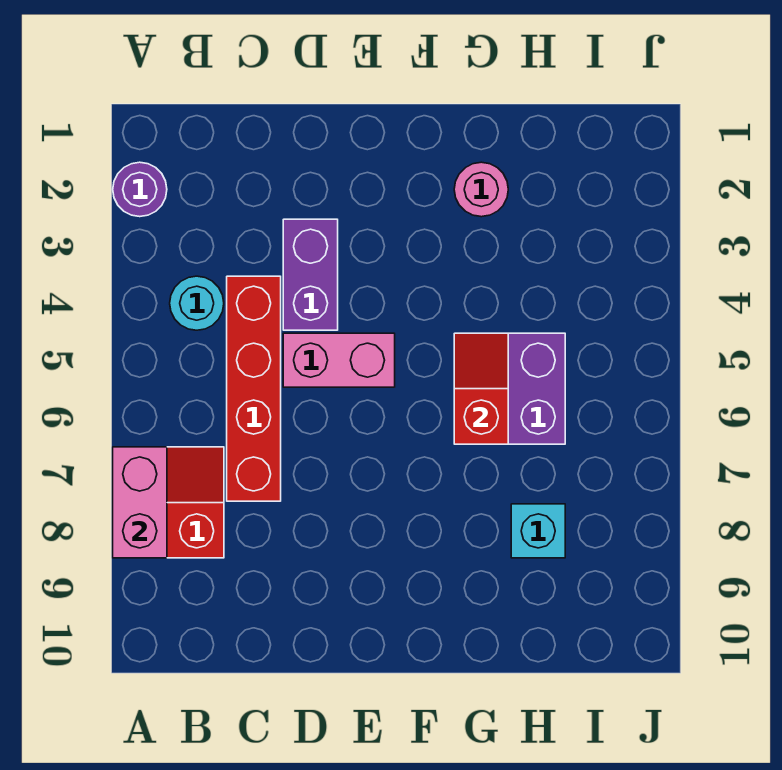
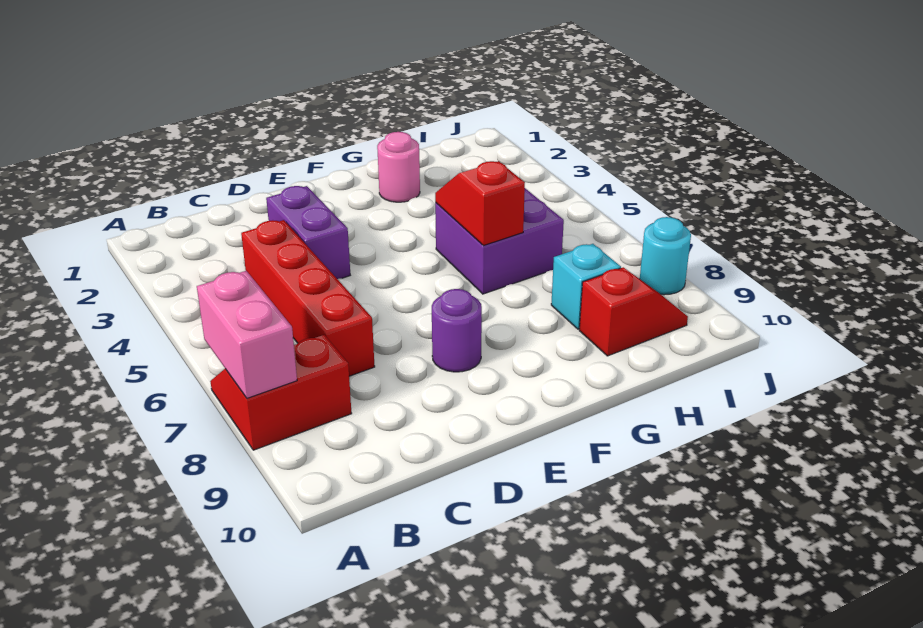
purple 1x1 round brick [113,162,167,217] -> purple 1x1 round brick moved to [432,289,482,372]
cyan 1x1 round brick [170,276,224,330] -> cyan 1x1 round brick moved to [640,217,691,295]
pink 1x2 brick [283,333,395,387] -> none
none -> red 1x2 slope [579,267,688,356]

